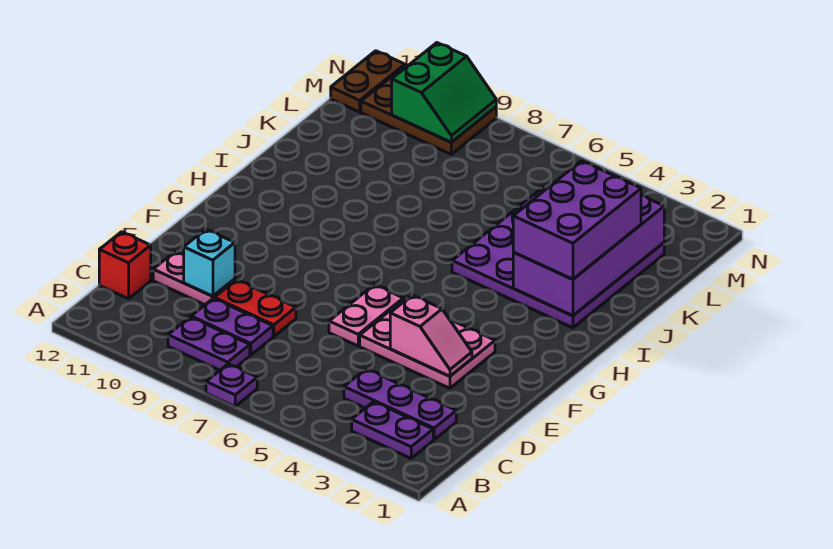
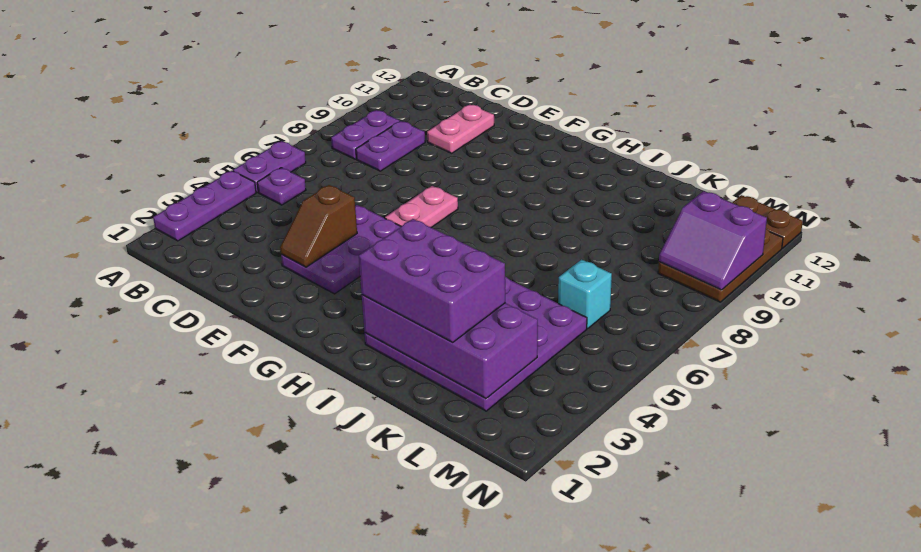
purple 1x1 plate [206,364,257,406] -> purple 1x1 plate moved to [257,168,306,205]
purple 1x2 plate [352,402,433,458] -> purple 1x2 plate moved to [233,141,306,192]
purple 1x3 plate [344,369,456,440] -> purple 1x3 plate moved to [153,171,256,241]
red 1x1 brick [99,232,151,299] -> none
red 1x2 plate [214,280,296,336] -> none
cyan 1x1 brick [184,229,235,296] -> cyan 1x1 brick moved to [558,260,612,328]
pink 2x3 plate [360,299,495,388] -> purple 2x3 plate [281,205,401,294]
pink 1x2 slope [390,295,472,376] -> brown 1x2 slope [280,185,357,267]
pink 1x2 plate [329,285,403,346] -> pink 1x2 plate turned to [385,186,458,228]
green 2x2 slope [392,43,496,142] -> purple 2x2 slope [659,191,767,290]

